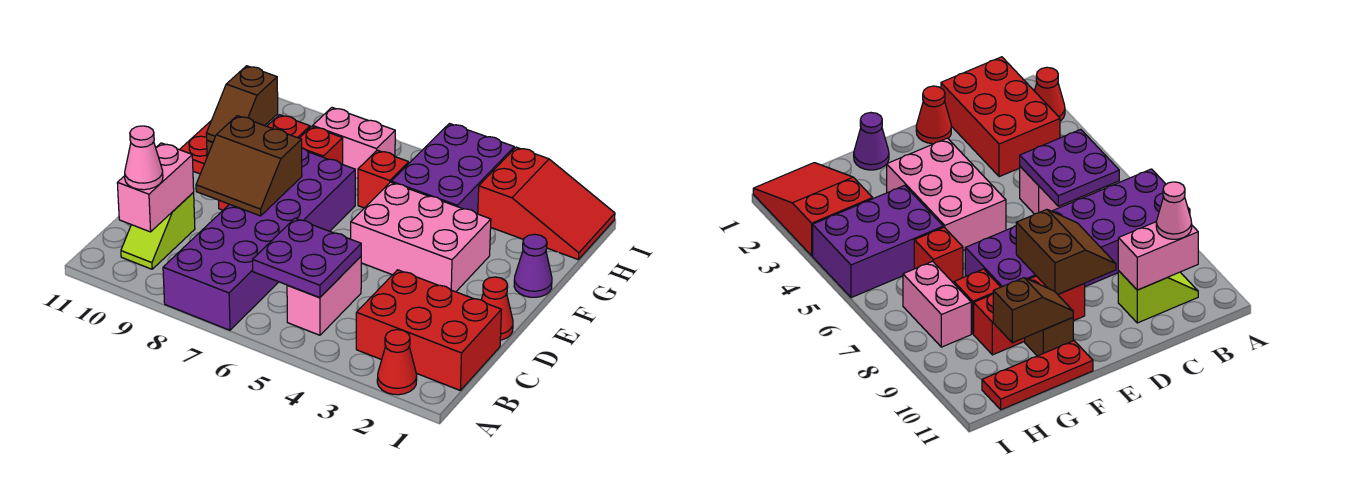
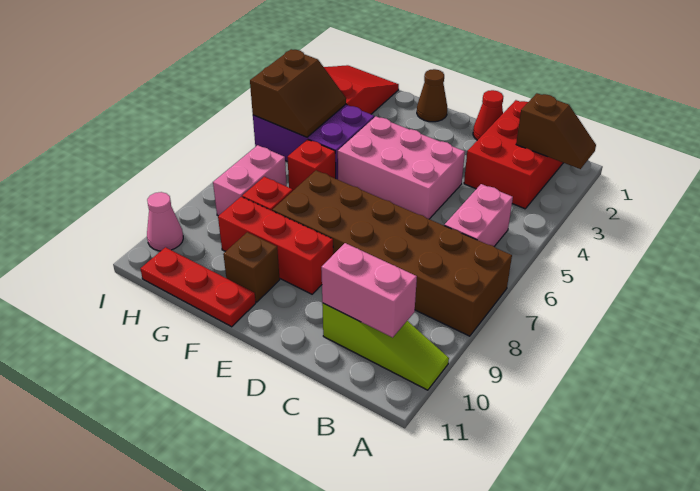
red 1x1 cone [377,330,417,395] -> none
purple 2x6 brick [163,148,355,330] -> brown 2x6 brick [272,170,512,336]
pink 1x2 brick [287,256,361,335] -> pink 1x2 brick turned to [444,184,513,246]
purple 2x2 plate [253,218,361,298] -> none
lime 1x2 slope [121,193,195,269] -> lime 1x3 slope [322,303,449,390]
pink 1x1 cone [125,126,163,190] -> pink 1x1 cone moved to [147,192,183,251]
brown 2x2 slope [196,116,302,216] -> brown 2x2 slope moved to [250,49,346,137]
pink 2x3 brick [351,182,491,292] -> pink 2x3 brick turned to [338,116,465,219]
purple 1x1 cone [514,234,552,297] -> brown 1x1 cone [417,69,447,122]
brown 1x2 slope [206,66,278,142] -> brown 1x2 slope moved to [516,93,596,169]

